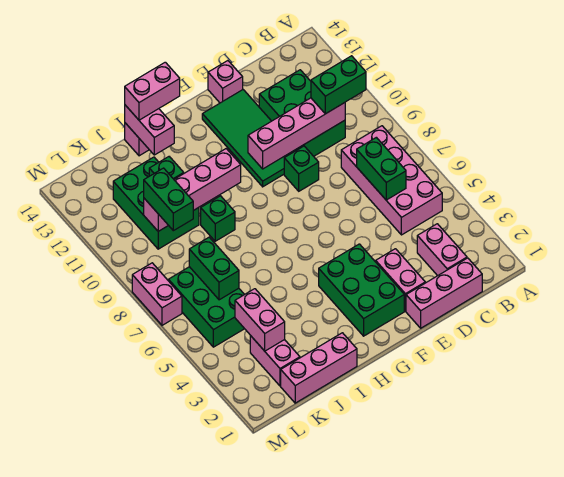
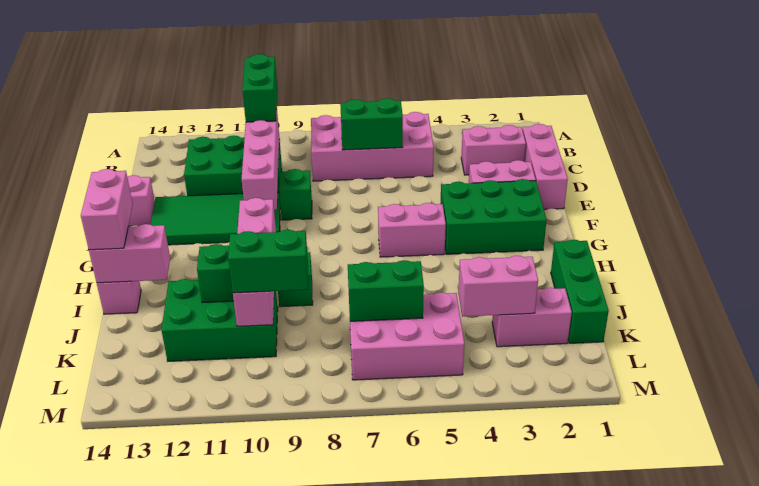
pink 1x3 brick [281,333,357,403] -> green 1x3 brick [551,240,609,343]
green 2x3 brick [168,267,244,347] -> pink 2x3 brick [349,292,464,380]
pink 1x2 brick [132,263,182,325] -> pink 1x2 brick moved to [378,203,446,257]

